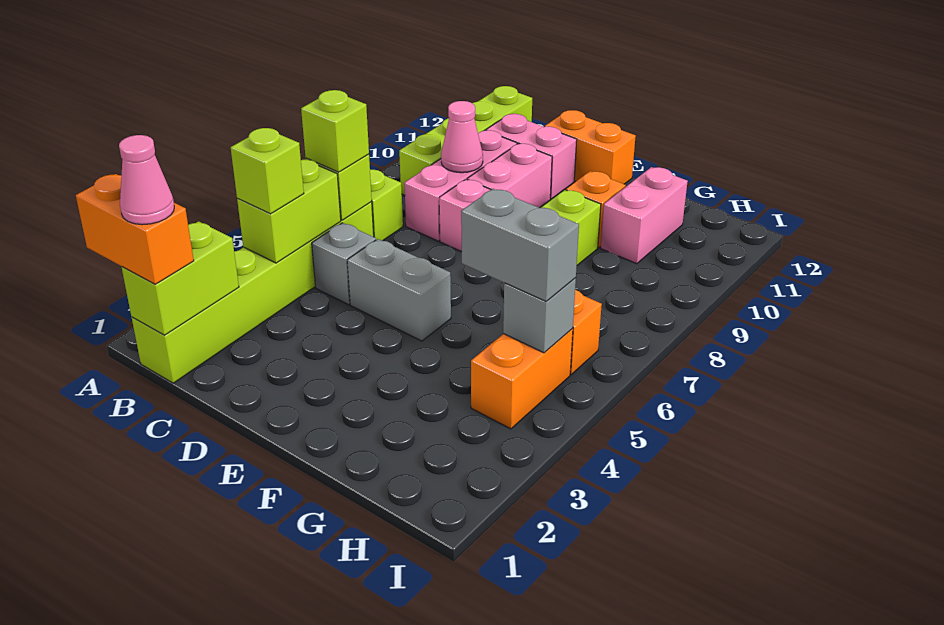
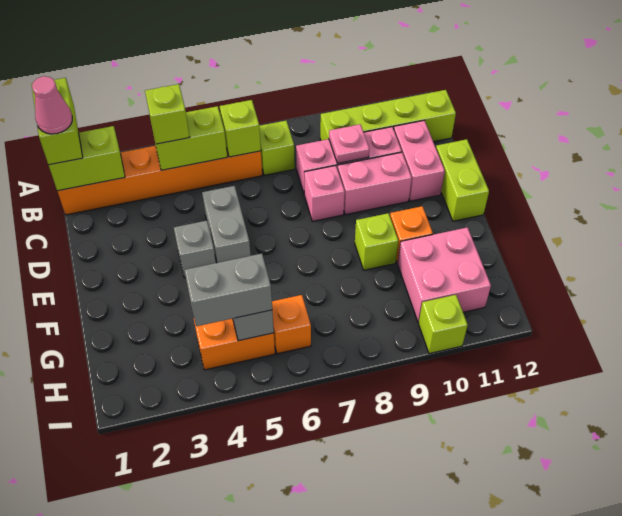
orange 1x2 brick [76,174,194,284] -> lime 1x2 brick [31,78,83,165]
lime 1x6 brick [132,202,374,383] -> orange 1x6 brick [57,146,262,215]
lime 1x1 brick [301,90,369,172] -> lime 1x1 brick moved to [419,295,468,354]
grey 1x1 brick [312,223,376,305] -> grey 1x1 brick moved to [174,221,216,278]
pink 1x1 cone [441,101,483,173] -> pink 1x1 plate [329,124,369,163]
orange 1x2 brick [545,110,636,184] -> lime 1x2 brick [436,139,489,221]
grey 1x2 brick [461,189,579,302] -> grey 1x2 brick turned to [184,254,272,326]
pink 1x2 brick [601,167,688,264] -> pink 2x2 brick [398,227,491,322]

